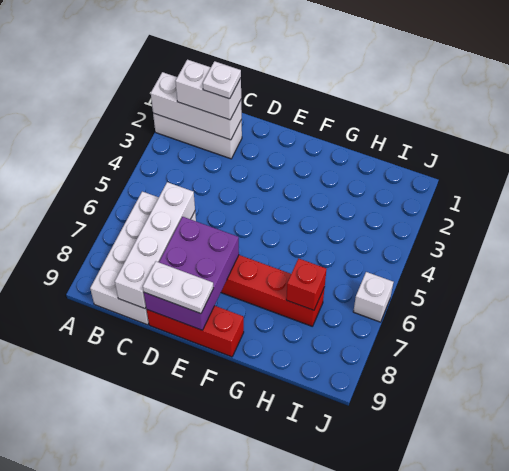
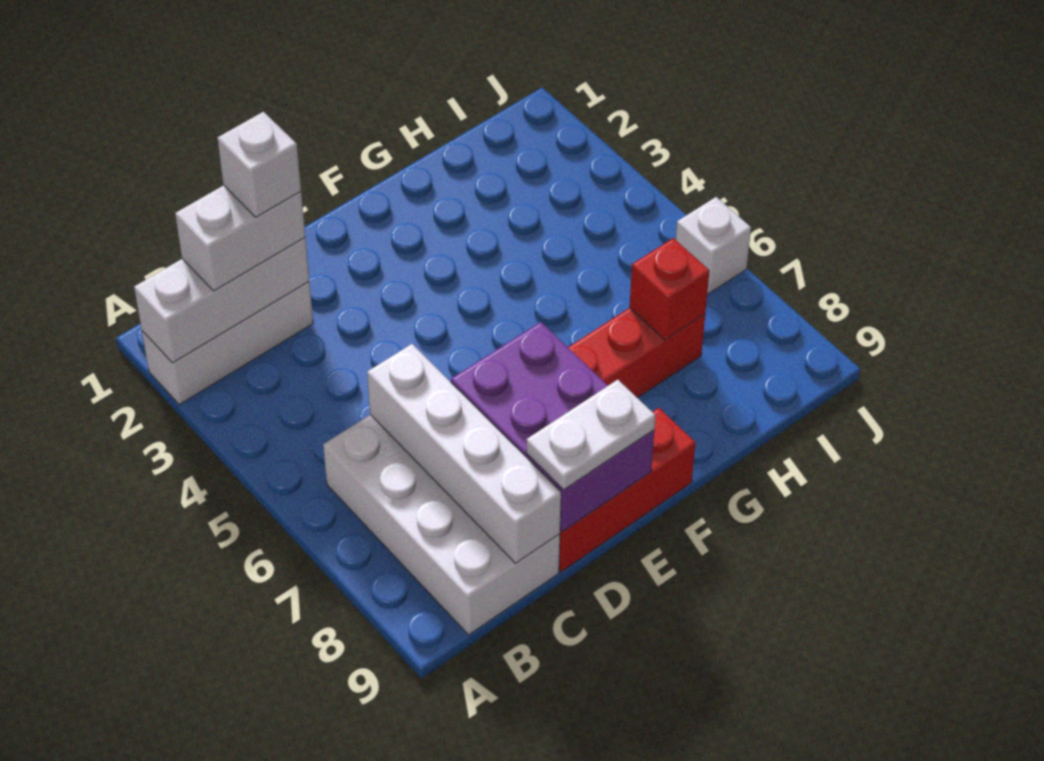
white 1x1 plate [203,61,241,99] -> white 1x1 brick [217,112,301,217]

